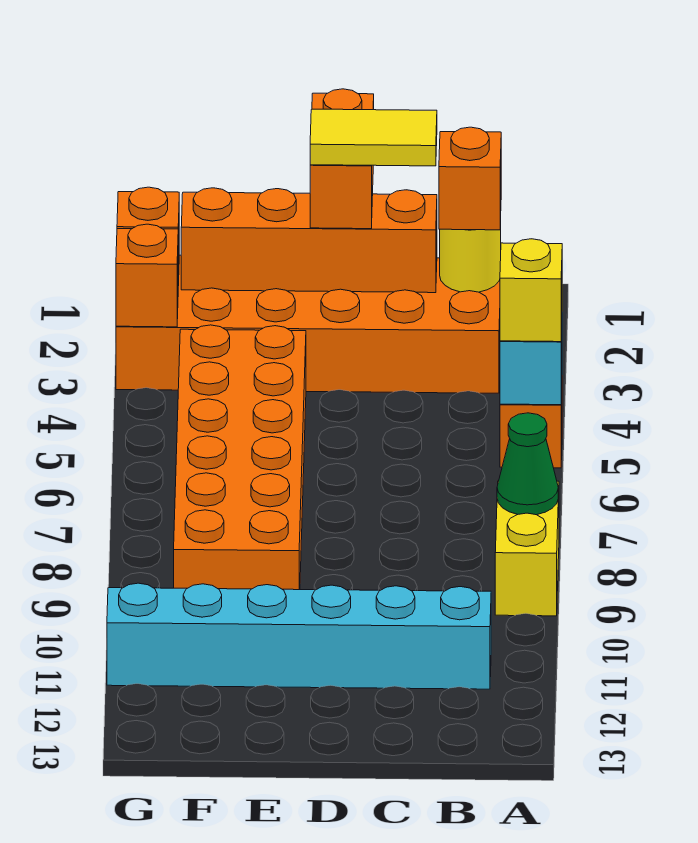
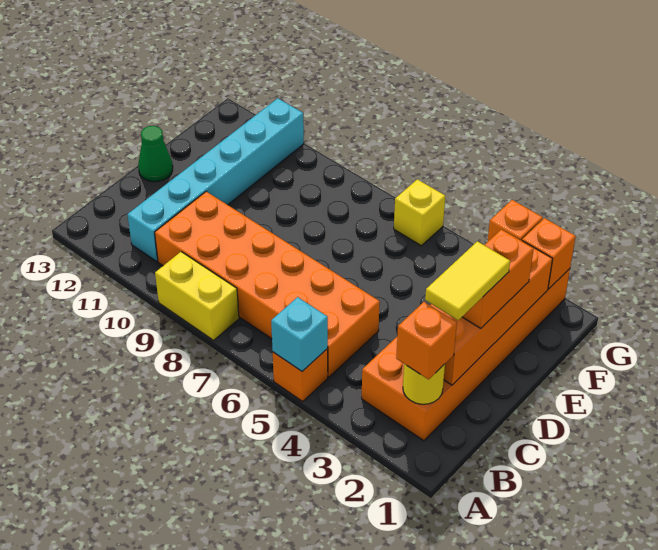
yellow 1x1 brick [500,239,562,342] -> yellow 1x1 brick moved to [394,179,445,246]
green 1x1 cone [497,413,558,515] -> green 1x1 cone moved to [138,126,173,182]
orange 1x2 brick [310,89,374,229] -> orange 1x2 brick turned to [463,229,534,328]
orange 2x6 brick [174,325,306,590] -> orange 2x6 brick moved to [155,192,380,377]

